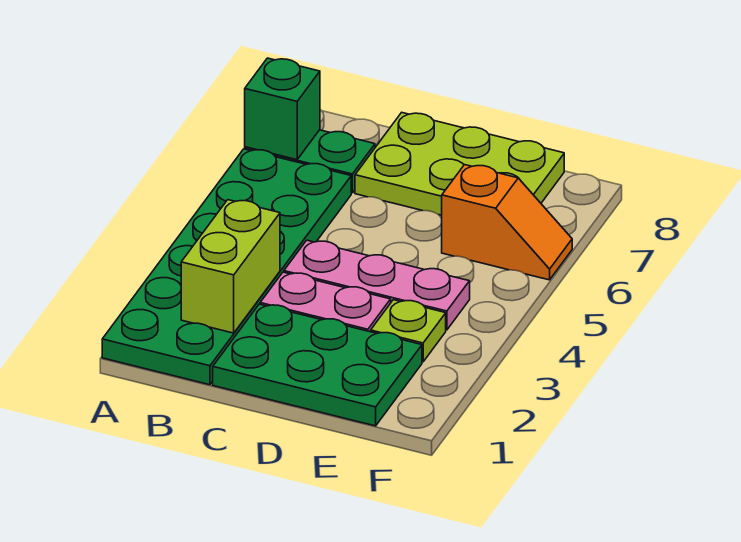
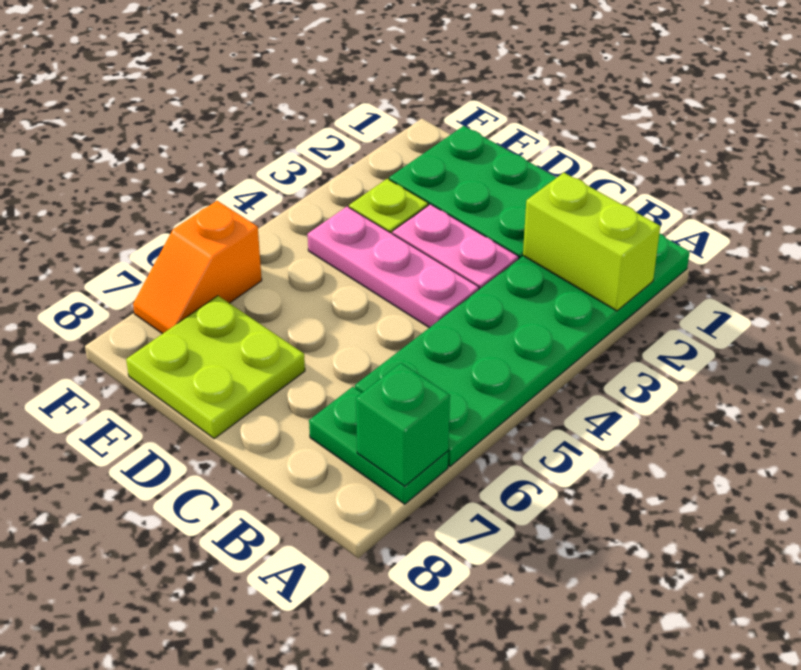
lime 1x2 brick [181,200,280,333] -> lime 1x2 brick turned to [523,173,660,311]
lime 2x3 plate [355,112,564,215] -> lime 2x2 plate [126,296,305,438]
orange 1x2 slope [442,165,572,280] -> orange 1x2 slope turned to [133,201,262,334]

